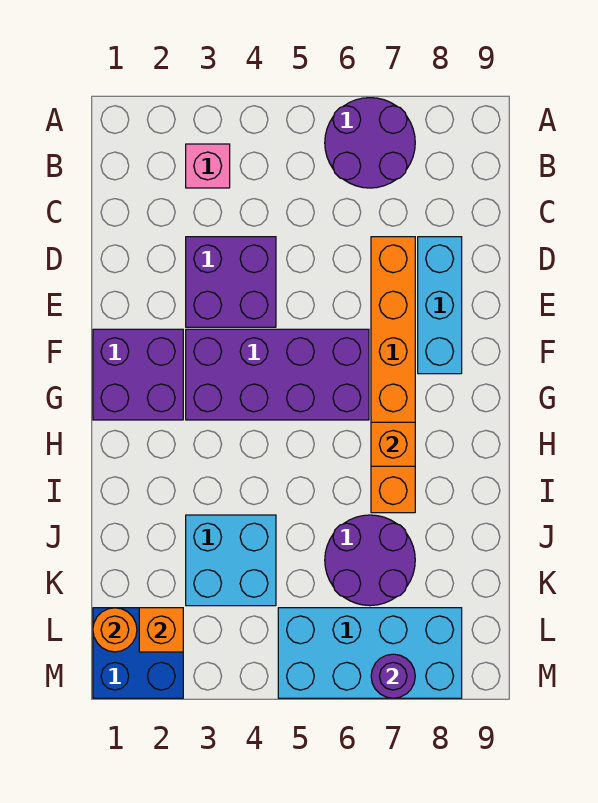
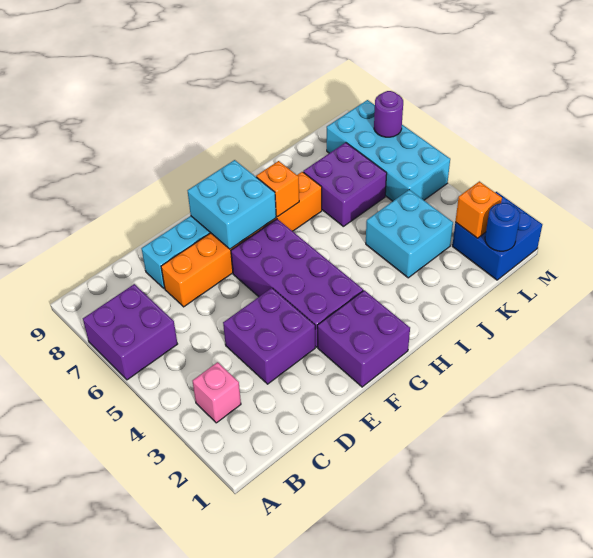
purple 2x2 round brick [325,98,415,188] -> purple 2x2 brick [83,284,177,380]
none -> cyan 2x2 brick [188,160,276,249]
purple 2x2 round brick [325,515,415,606] -> purple 2x2 brick [303,143,387,226]
orange 1x1 round brick [93,608,137,652] -> blue 1x1 round brick [485,203,520,251]

